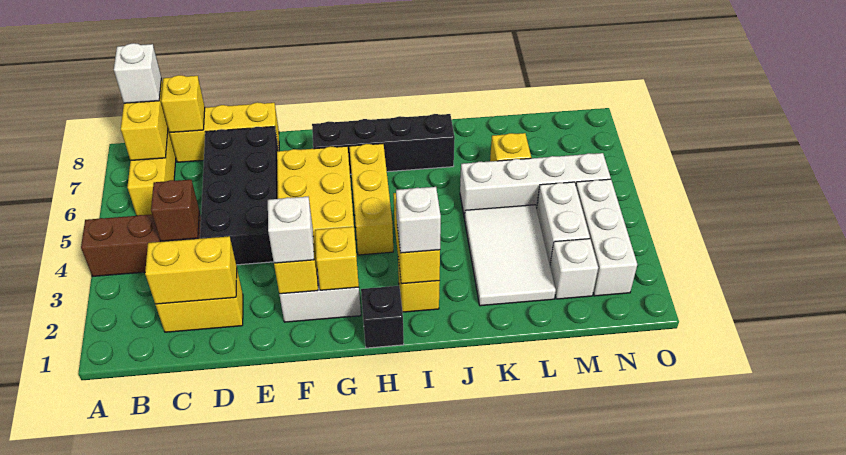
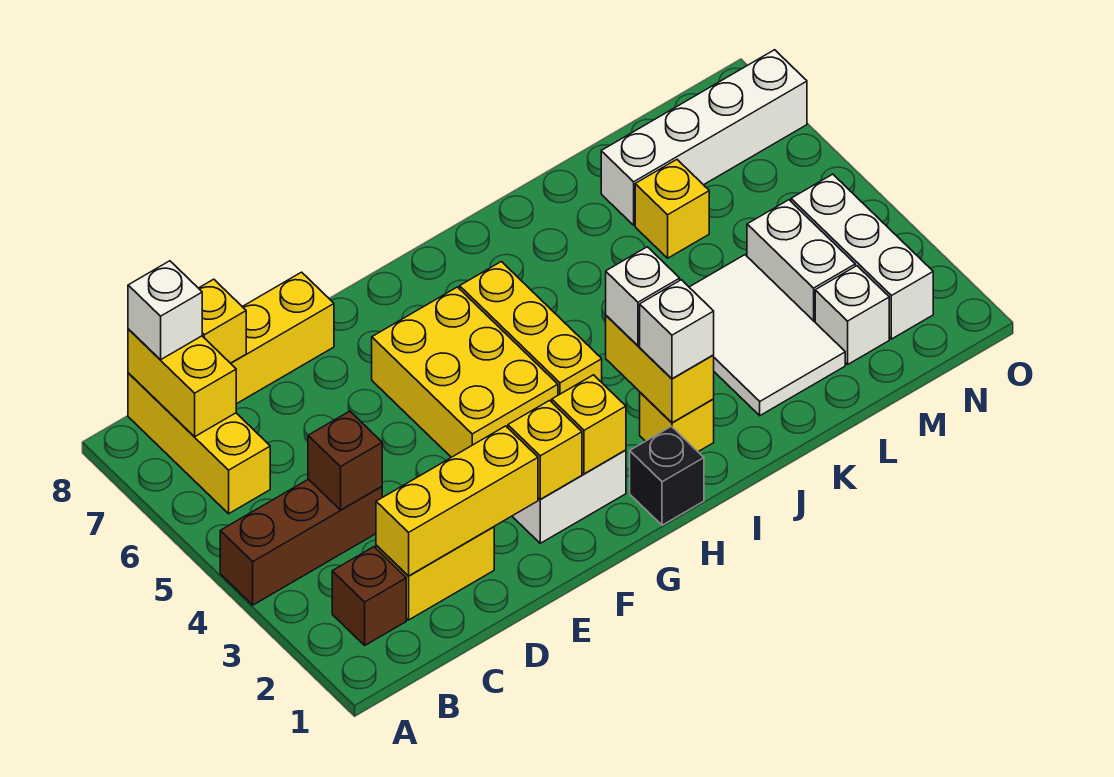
none -> brown 1x1 brick [332,547,406,645]
yellow 1x2 brick [145,236,237,304] -> yellow 1x3 brick [376,426,538,576]
black 2x4 brick [200,127,279,265] -> none
white 1x1 brick [268,197,314,263] -> white 1x1 brick moved to [606,247,680,346]
black 1x4 brick [312,114,455,174] -> none
white 1x4 brick [460,153,611,218] -> white 1x4 brick moved to [601,50,807,225]

